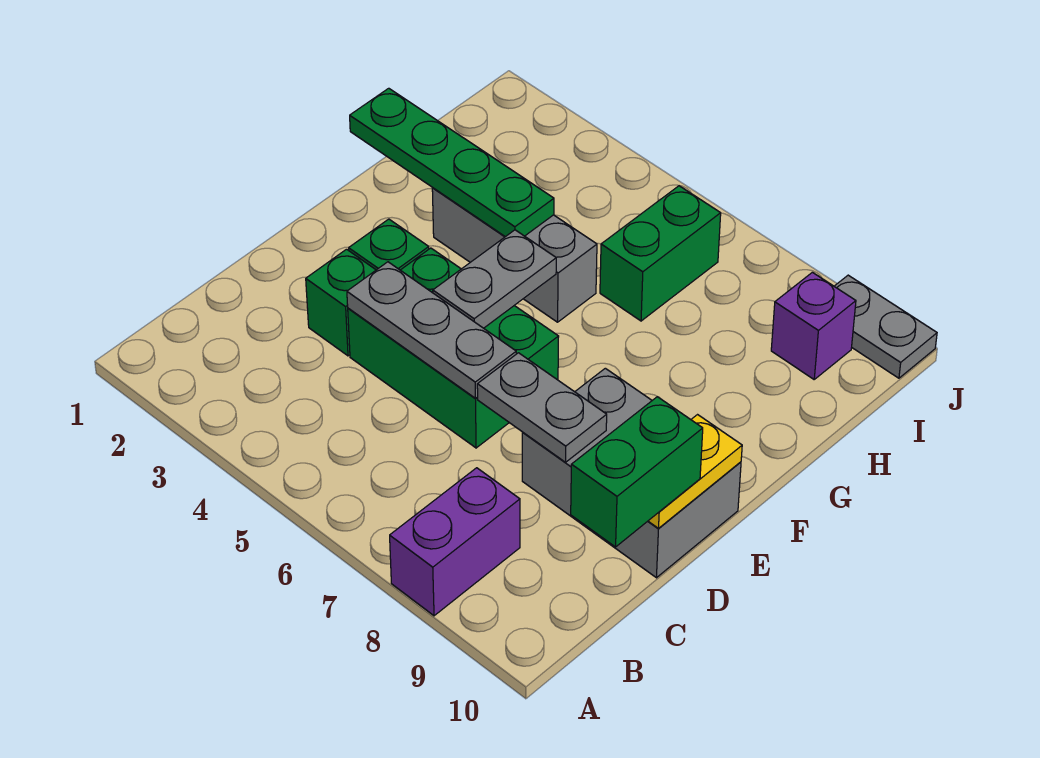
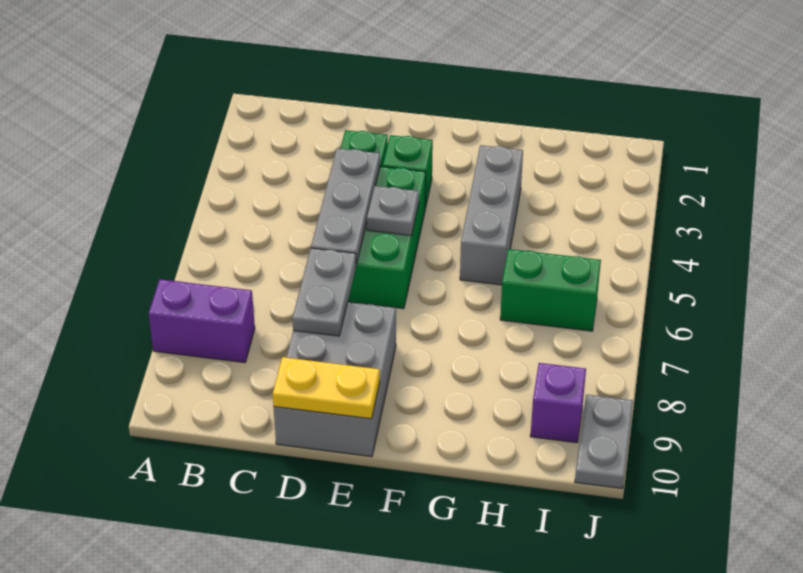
green 1x2 brick [571,397,703,547] -> none
grey 1x2 plate [433,230,556,328] -> grey 1x1 plate [367,186,419,236]
green 1x4 plate [350,88,554,237] -> none

